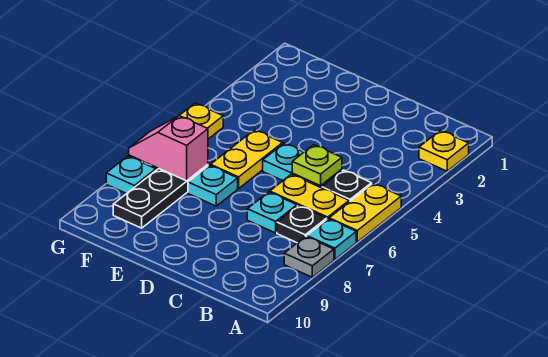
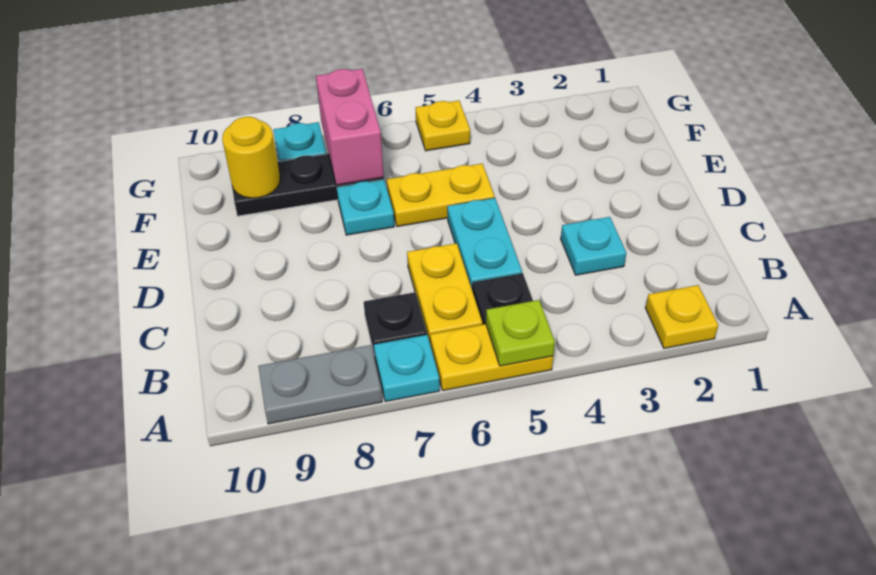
grey 1x1 plate [284,236,334,277] -> grey 1x2 plate [258,345,382,424]
lime 1x1 plate [292,145,342,186] -> lime 1x1 plate moved to [486,300,555,366]
cyan 1x1 plate [247,192,297,233] -> cyan 1x1 plate moved to [561,217,626,275]
pink 1x2 slope [129,116,208,181] -> pink 1x2 brick [316,69,384,185]
none -> yellow 1x1 round brick [222,117,280,198]

